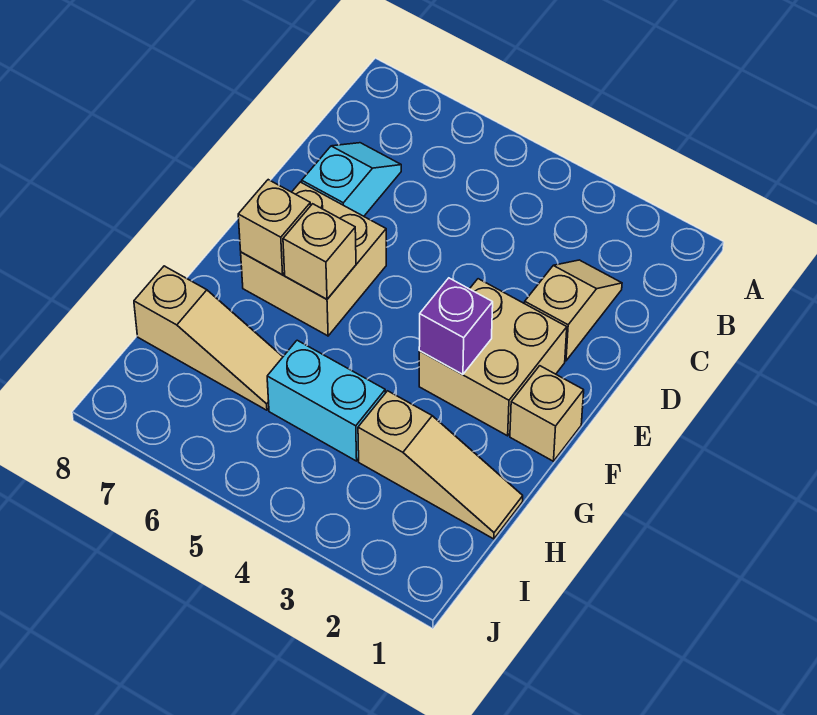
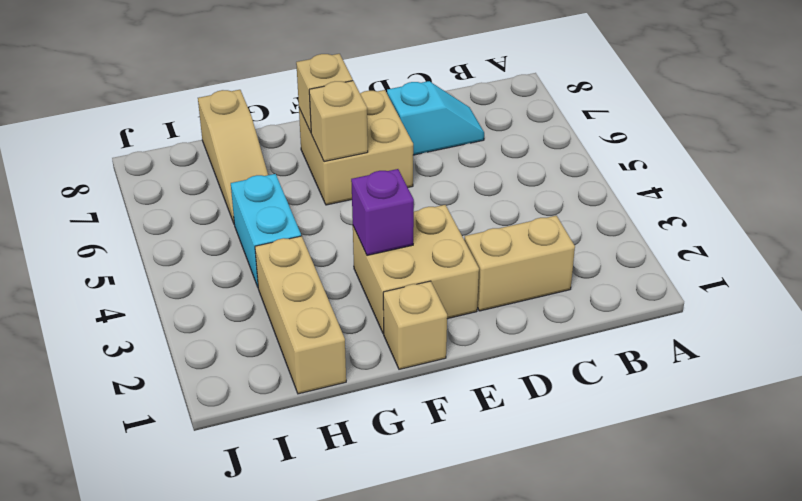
tan 1x2 slope [525,260,622,361] -> tan 1x2 brick [464,216,575,311]
tan 1x3 slope [358,391,523,539] -> tan 1x3 brick [255,236,346,394]

